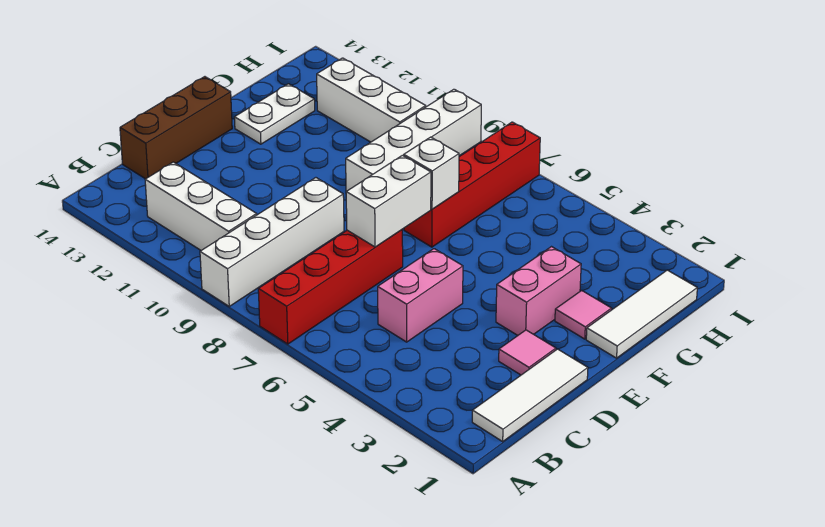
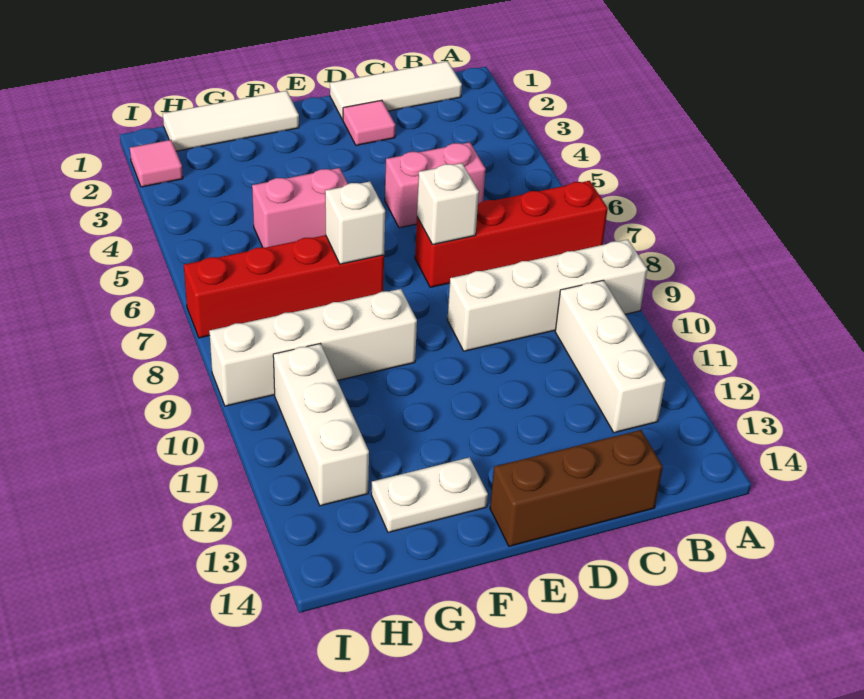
white 1x2 brick [346,155,431,247] -> white 1x1 brick [417,163,479,245]
pink 1x2 brick [496,247,581,335] -> pink 1x2 brick moved to [252,168,348,248]
pink 1x1 tile [555,290,612,339] -> pink 1x1 tile moved to [130,140,183,187]

